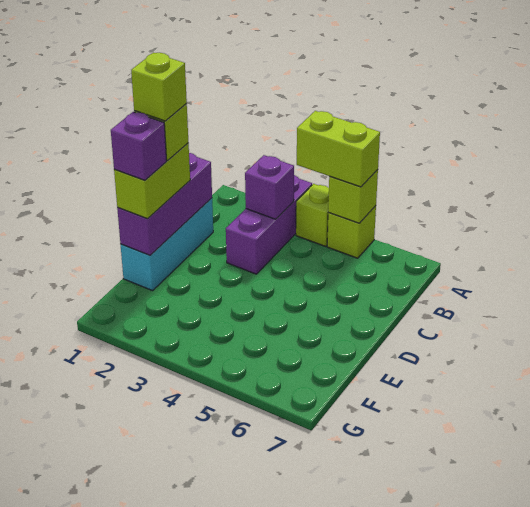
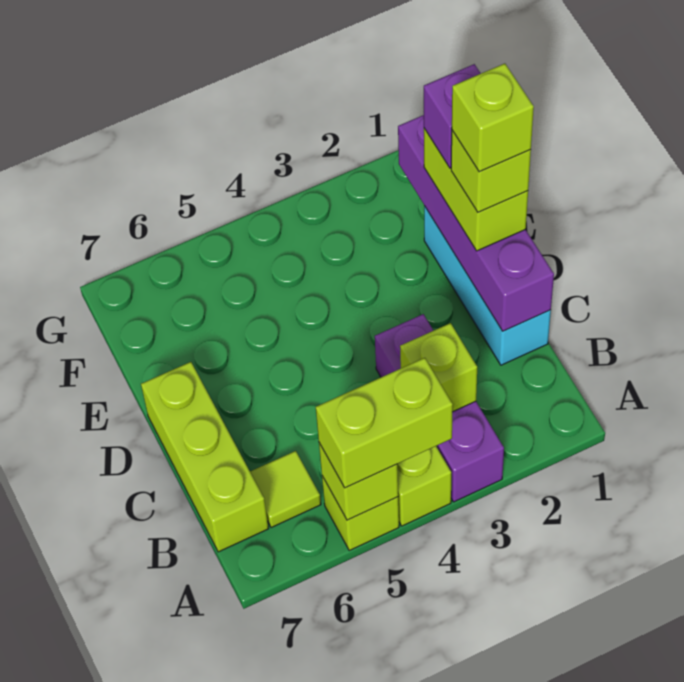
purple 1x1 brick [245,155,294,219] -> lime 1x1 brick [400,323,477,412]
none -> lime 1x1 tile [250,451,321,528]
none -> lime 1x3 brick [141,362,269,552]
purple 1x3 brick [117,153,212,255] -> purple 1x4 brick [398,115,554,331]

